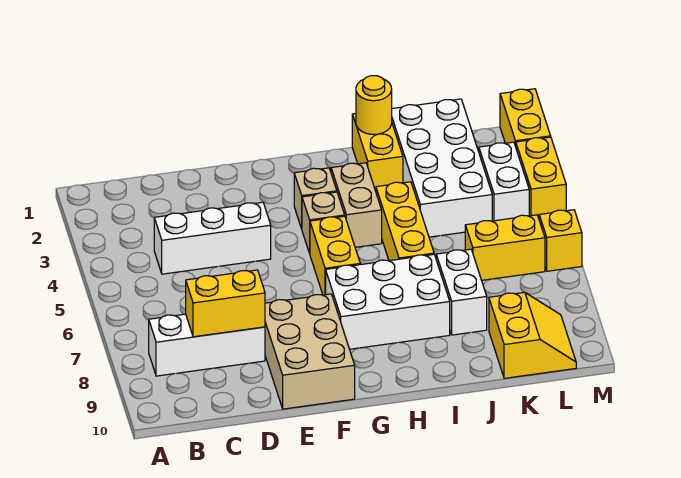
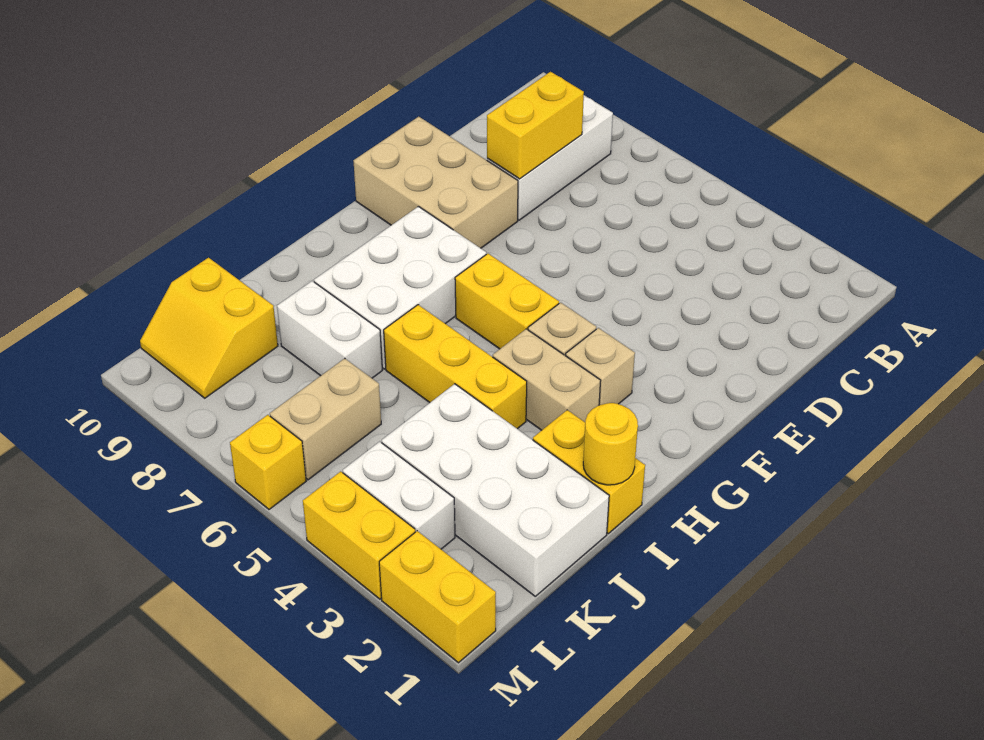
white 1x3 brick [154,202,271,274] -> none
yellow 1x2 brick [465,215,545,280] -> tan 1x2 brick [270,358,381,480]

